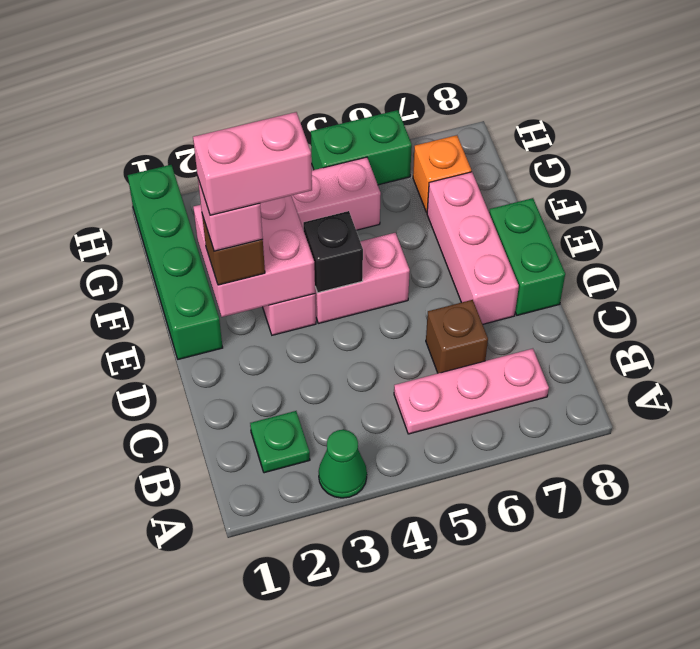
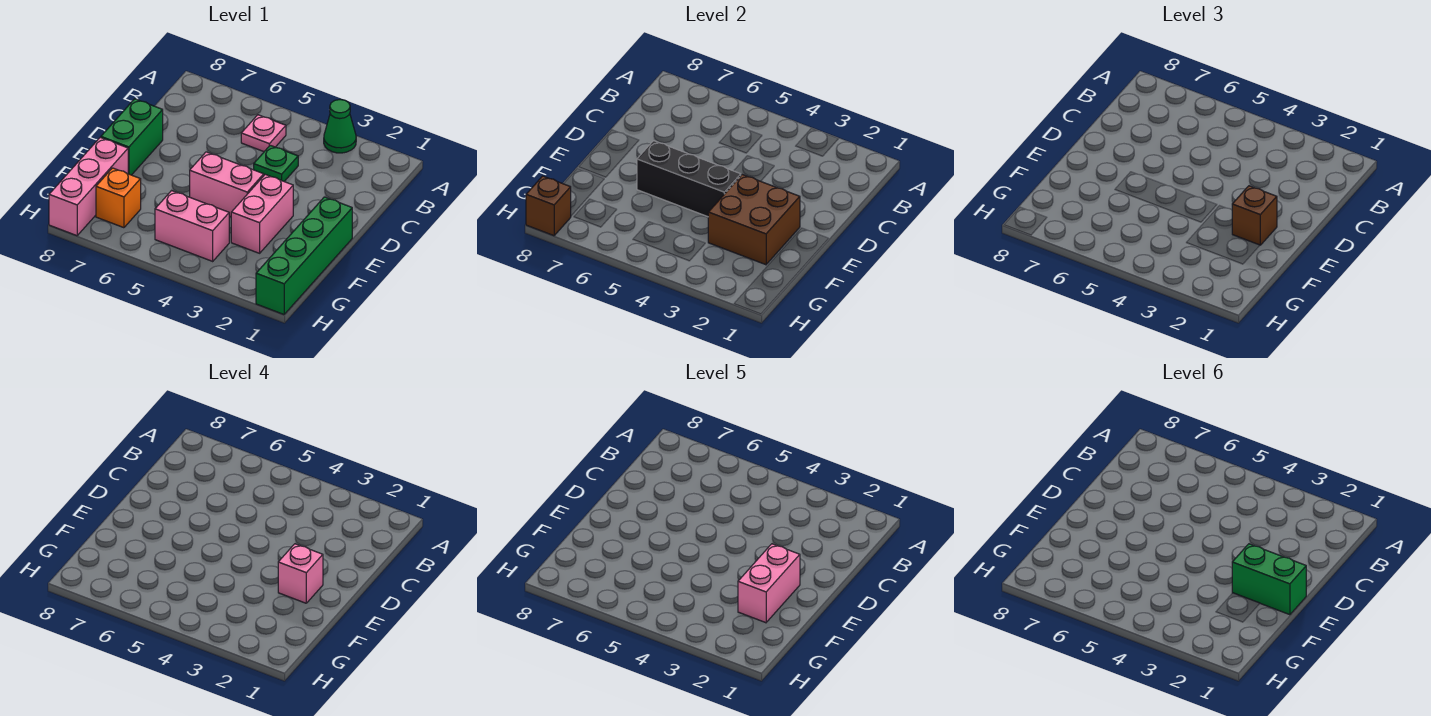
green 1x1 plate [250,411,310,473] -> green 1x1 plate moved to [254,145,298,181]
pink 1x3 plate [394,349,549,434] -> pink 1x1 plate [241,115,286,152]
brown 1x1 brick [426,300,488,373] -> brown 1x1 brick moved to [526,176,571,236]
pink 1x3 brick [427,172,519,324] -> pink 1x3 brick moved to [49,138,128,236]
pink 2x2 brick [193,196,315,317] -> brown 2x2 brick [708,175,800,265]
pink 1x2 brick [193,112,312,215] -> pink 1x2 brick turned to [738,544,800,623]
black 1x1 brick [303,211,363,293] -> black 1x3 brick [637,141,741,217]
green 1x2 brick [311,110,412,185] -> green 1x2 brick moved to [1232,544,1306,615]

